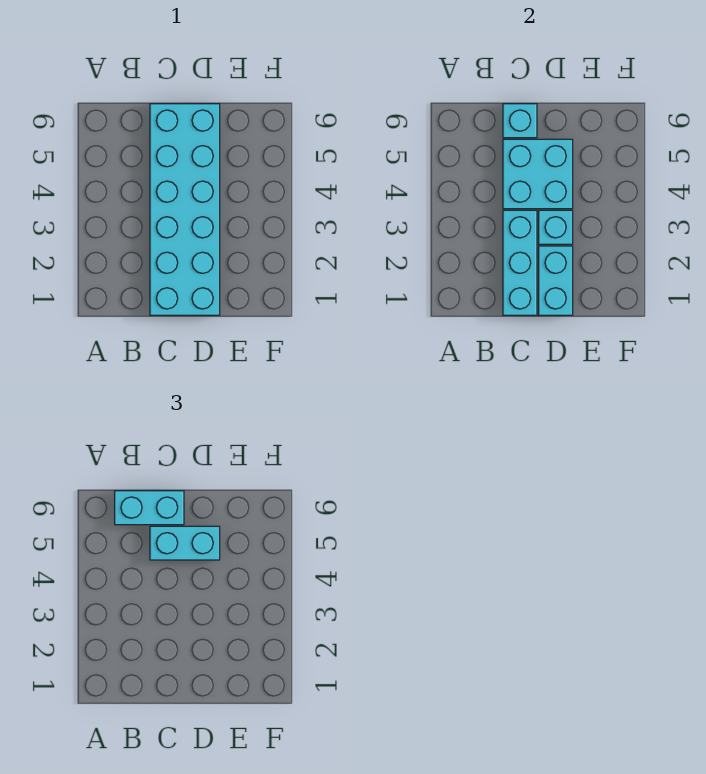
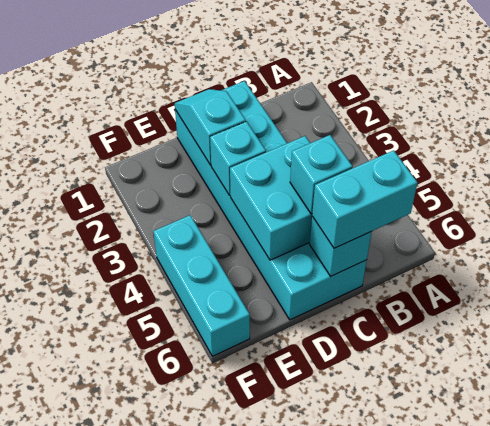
cyan 1x3 brick [503,210,537,315] -> cyan 1x3 brick moved to [153,215,250,356]
cyan 1x2 brick [150,526,220,560] -> cyan 1x1 brick [290,135,353,214]
cyan 1x2 brick [539,246,573,315] -> cyan 1x2 slope [175,89,246,165]

